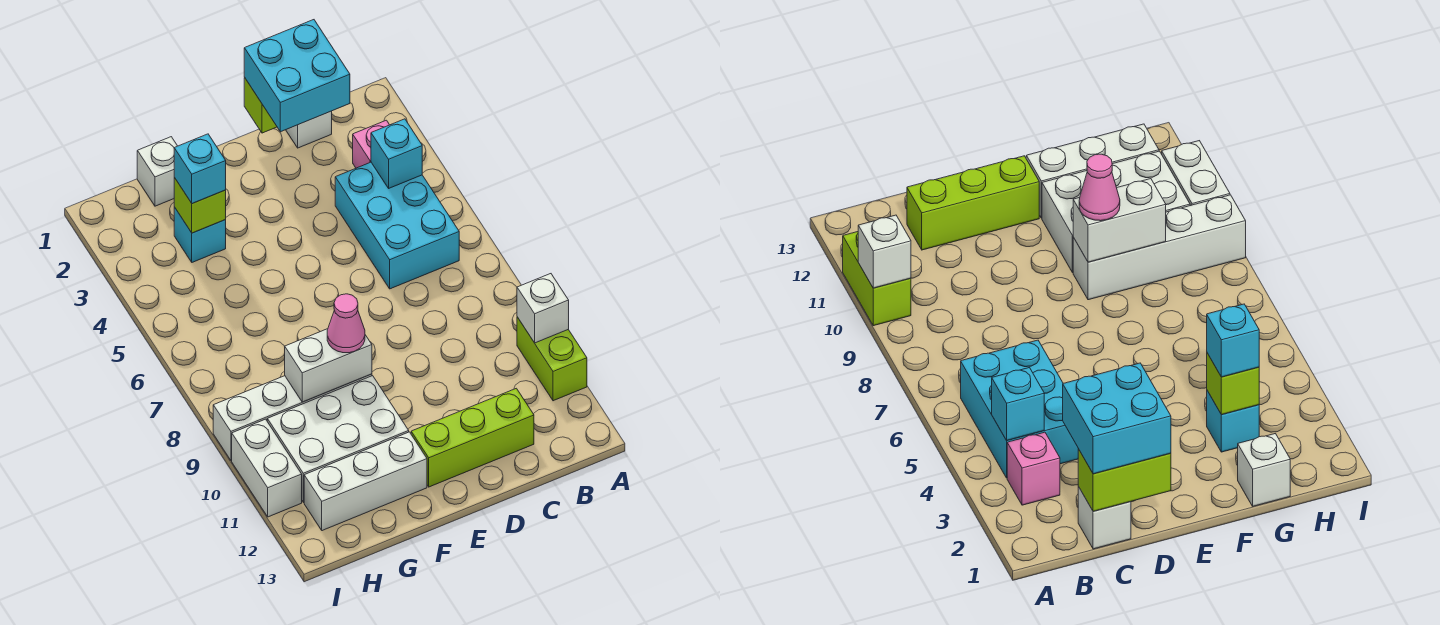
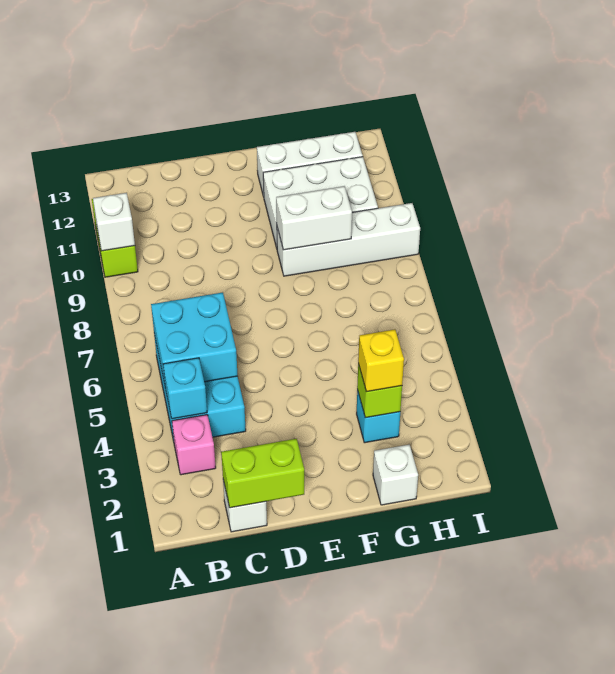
cyan 2x2 brick [244,20,350,132] -> cyan 2x2 brick moved to [151,292,238,384]
lime 1x3 brick [411,388,534,487] -> none
pink 1x1 cone [327,294,365,353] -> none
cyan 1x1 brick [174,134,226,204] -> yellow 1x1 brick [358,329,404,392]
white 1x2 brick [232,419,302,517] -> none

